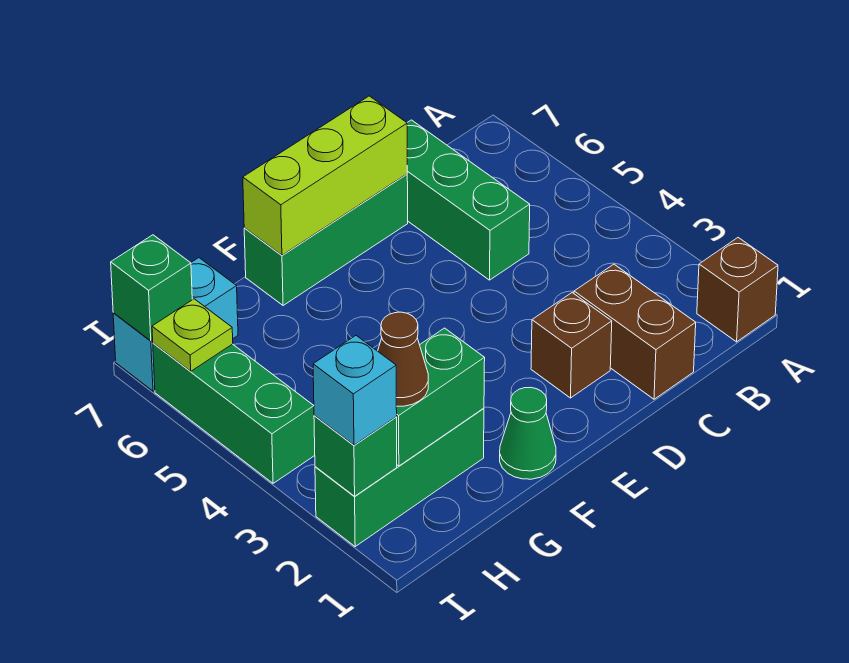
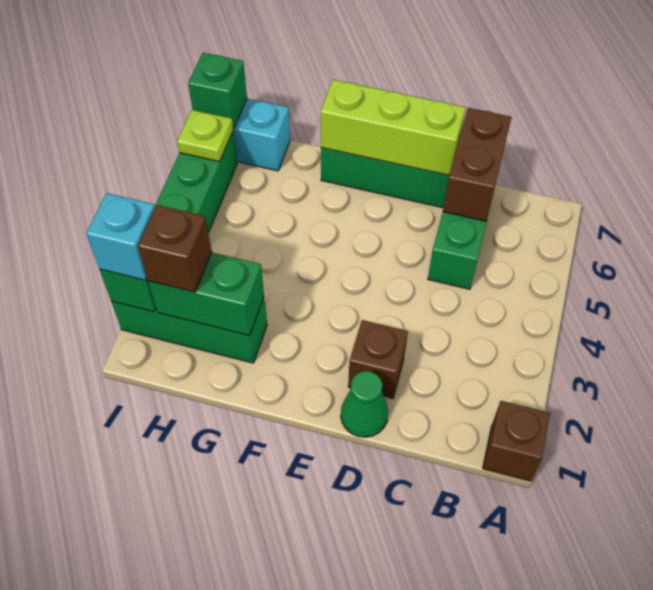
brown 1x2 brick [574,264,696,399] -> brown 1x2 brick moved to [443,108,512,221]
green 1x1 cone [500,387,556,479] -> green 1x1 cone moved to [341,371,388,437]
brown 1x1 cone [378,312,428,406] -> brown 1x1 brick [138,205,212,292]

